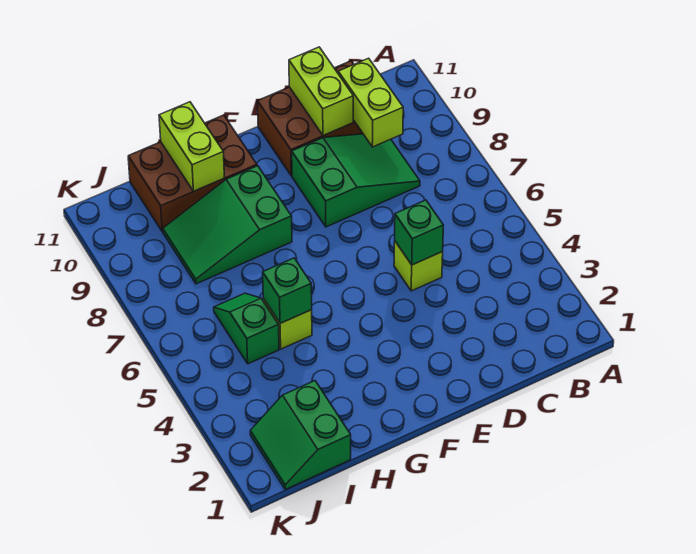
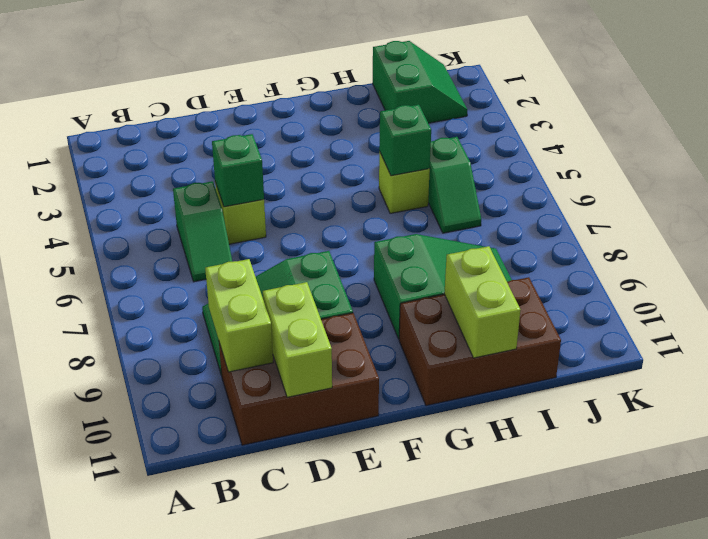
none -> green 1x2 slope [173,181,232,282]

